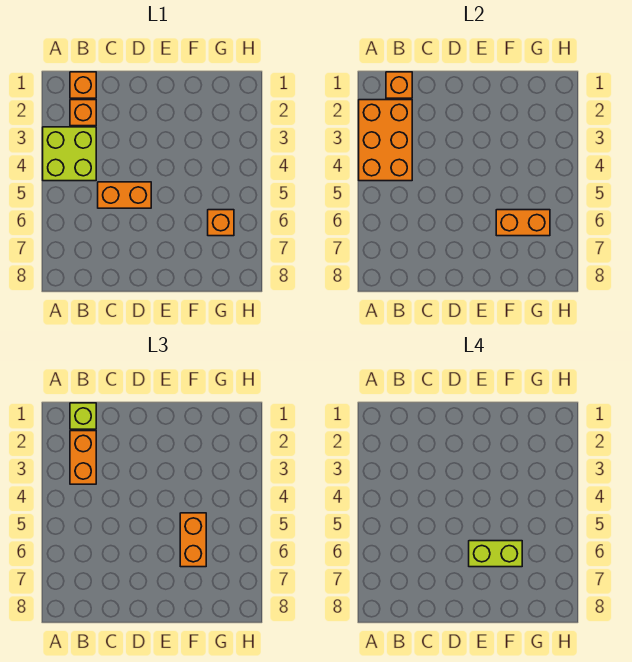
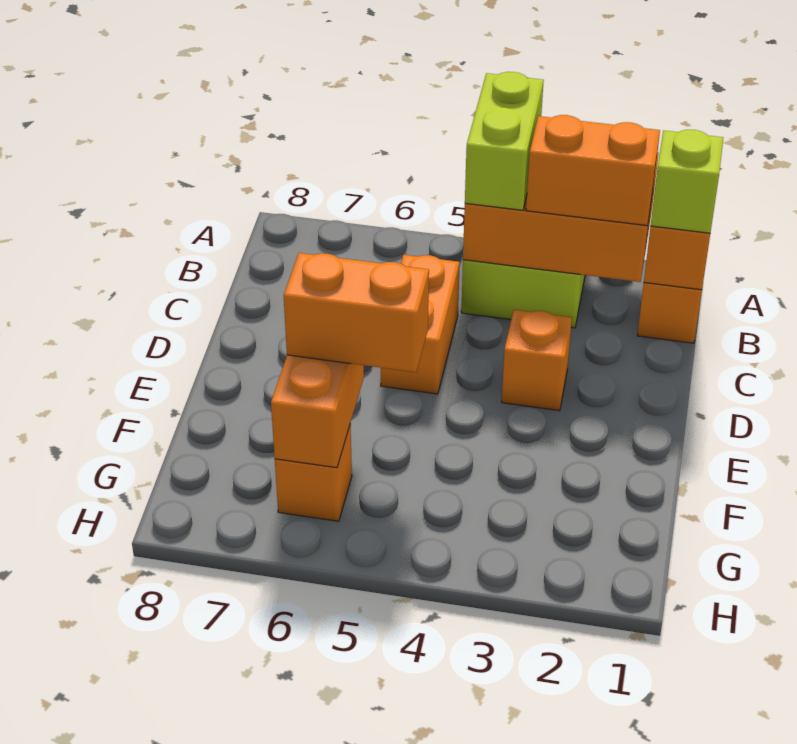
orange 1x1 brick [70,100,96,126] -> orange 1x1 brick moved to [502,310,572,411]
lime 1x2 brick [469,541,522,567] -> lime 1x2 brick moved to [465,72,544,210]

